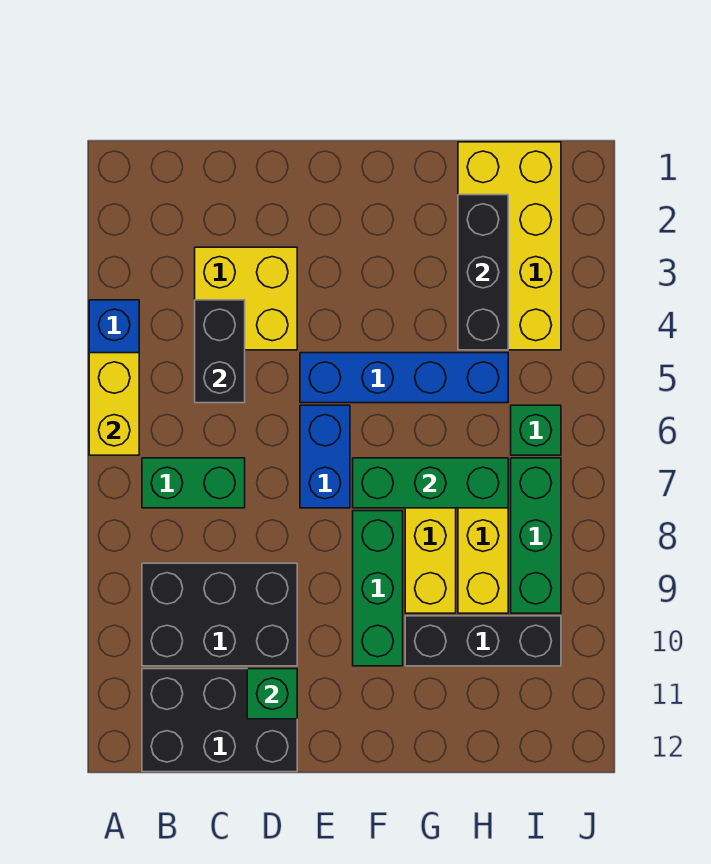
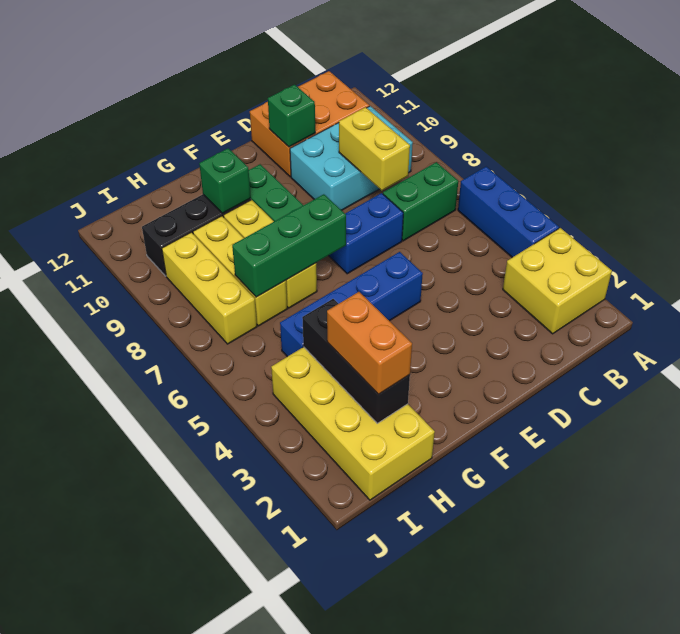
yellow 1x2 brick [89,353,139,455] -> yellow 1x2 brick moved to [339,107,410,191]
black 2x3 brick [142,563,297,666] -> cyan 2x3 brick [290,106,413,210]
black 2x3 brick [142,669,297,772] -> orange 2x3 brick [250,71,369,177]
yellow 2x2 brick [195,247,297,350] -> yellow 2x2 brick moved to [503,228,612,334]
black 1x2 brick [195,300,245,403] -> none
blue 1x2 brick [300,405,350,508] -> blue 1x2 brick turned to [329,193,403,274]
none -> orange 1x2 brick [327,292,412,395]
green 1x1 brick [511,405,561,455] -> green 1x1 brick moved to [199,148,251,213]
green 1x3 brick [511,458,561,613] -> yellow 1x3 brick [162,232,257,344]

